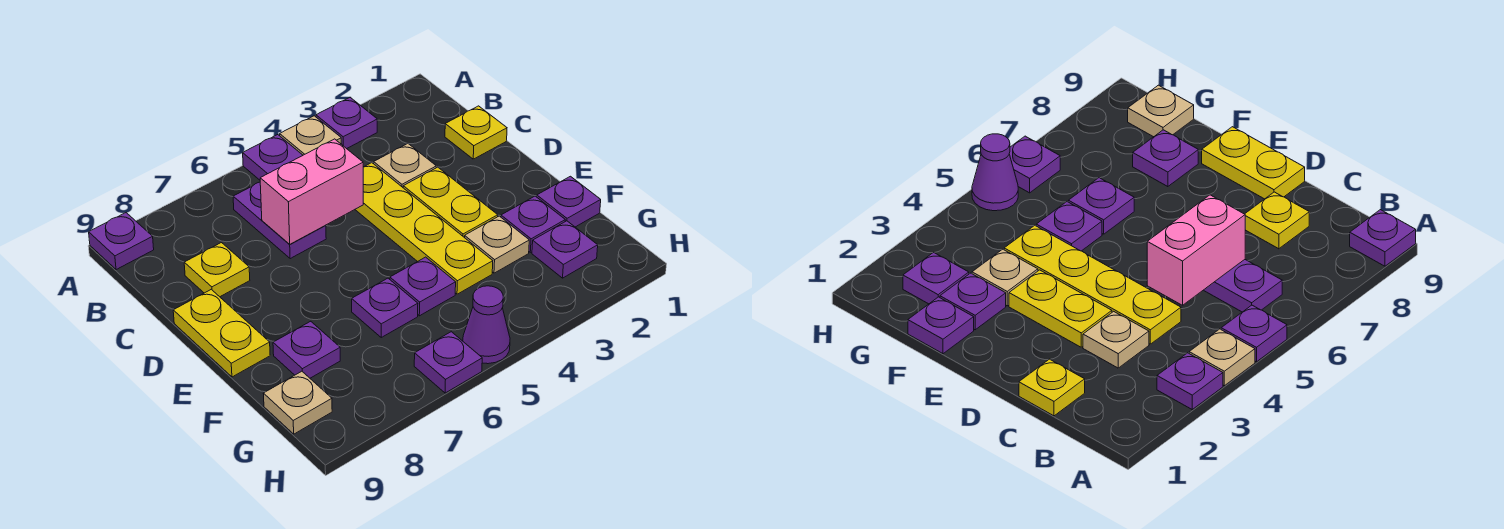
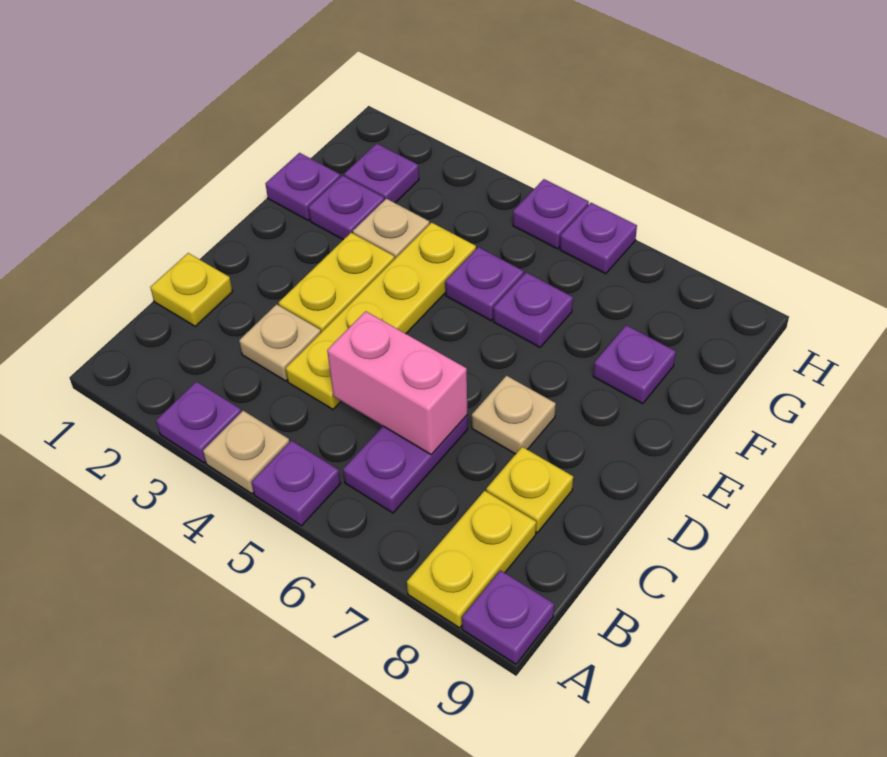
yellow 1x2 plate [173,289,270,377] -> yellow 1x2 plate moved to [407,491,536,628]
tan 1x1 plate [263,371,332,434] -> tan 1x1 plate moved to [472,376,556,454]
purple 1x1 cone [463,286,510,364] -> purple 1x1 plate [513,179,589,249]

